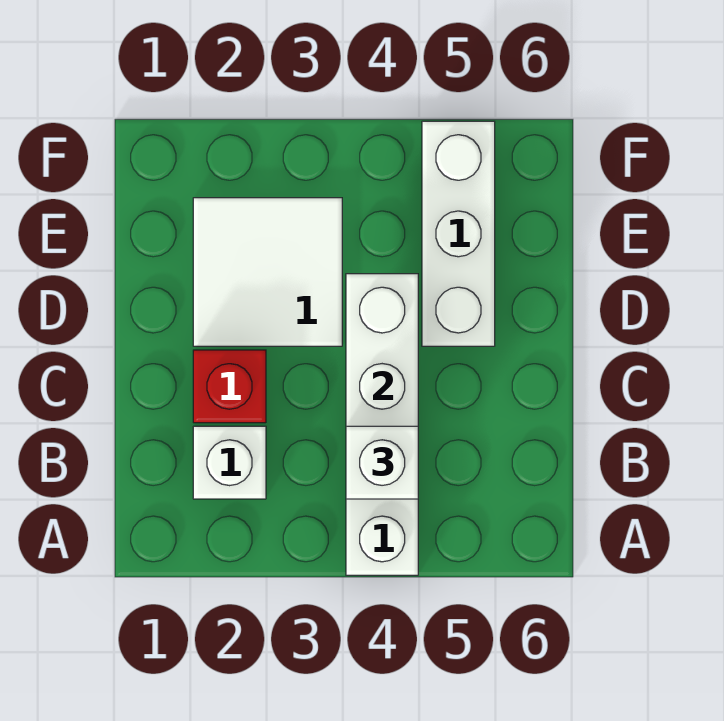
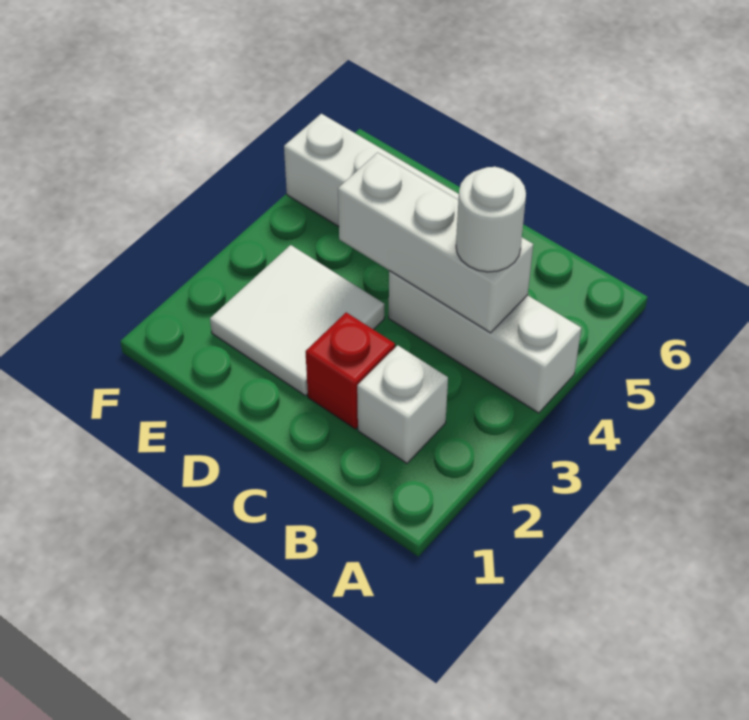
white 1x1 brick [346,426,418,499] -> white 1x1 round brick [456,167,526,272]

